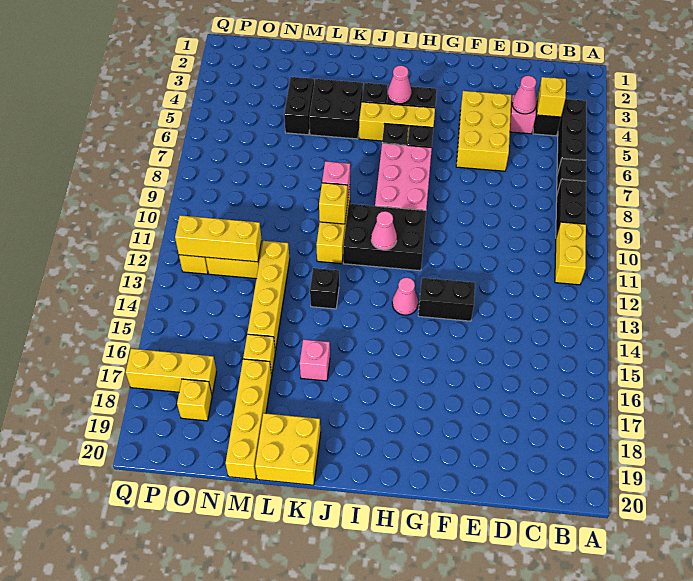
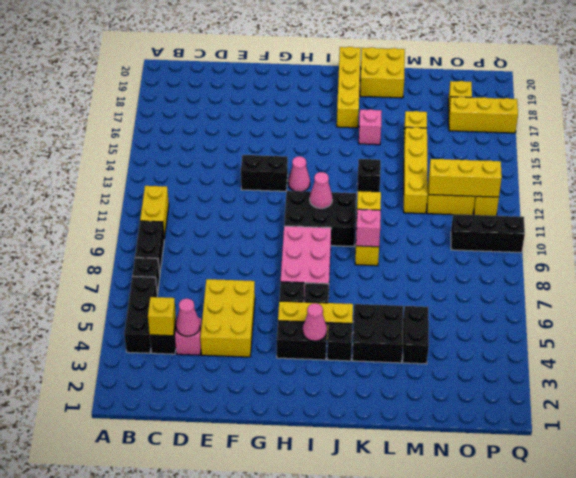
yellow 1x4 brick [226,359,272,479] -> yellow 1x4 brick moved to [337,47,361,128]
none -> black 1x3 brick [451,214,525,253]

